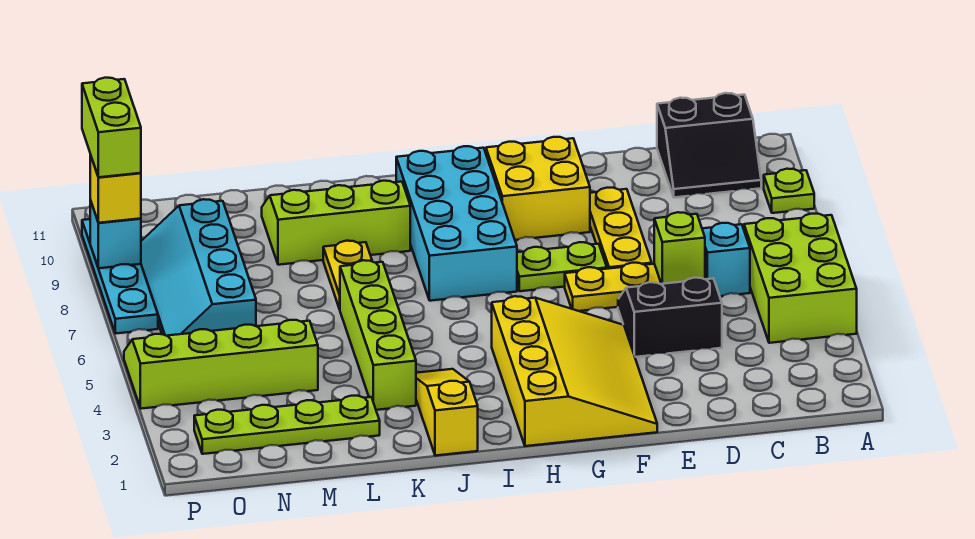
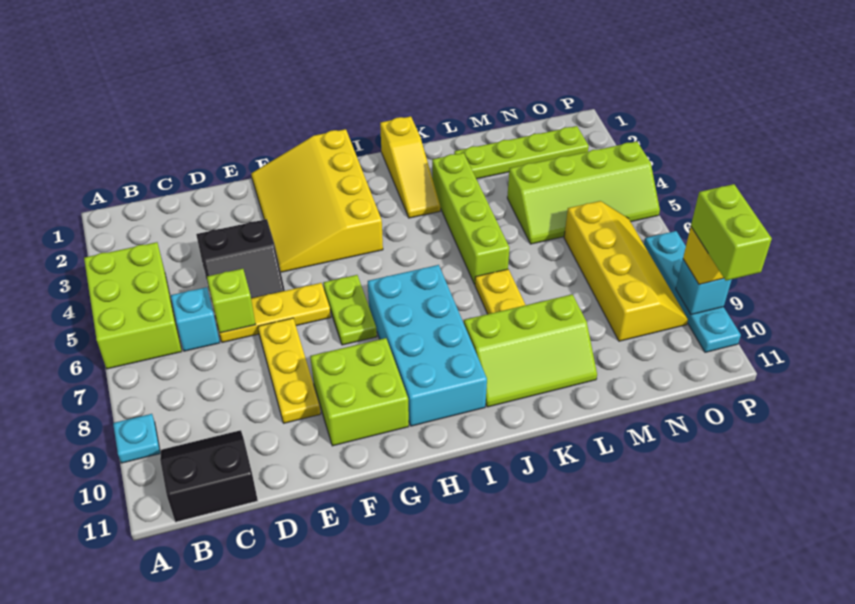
lime 1x1 plate [764,169,814,213] -> cyan 1x1 plate [113,414,160,463]
lime 1x2 plate [517,242,607,291] -> lime 1x2 plate turned to [323,275,377,345]
yellow 2x2 brick [486,137,590,240] -> lime 2x2 brick [310,338,409,446]
cyan 2x4 slope [141,199,256,336] -> yellow 2x4 slope [564,201,688,341]

